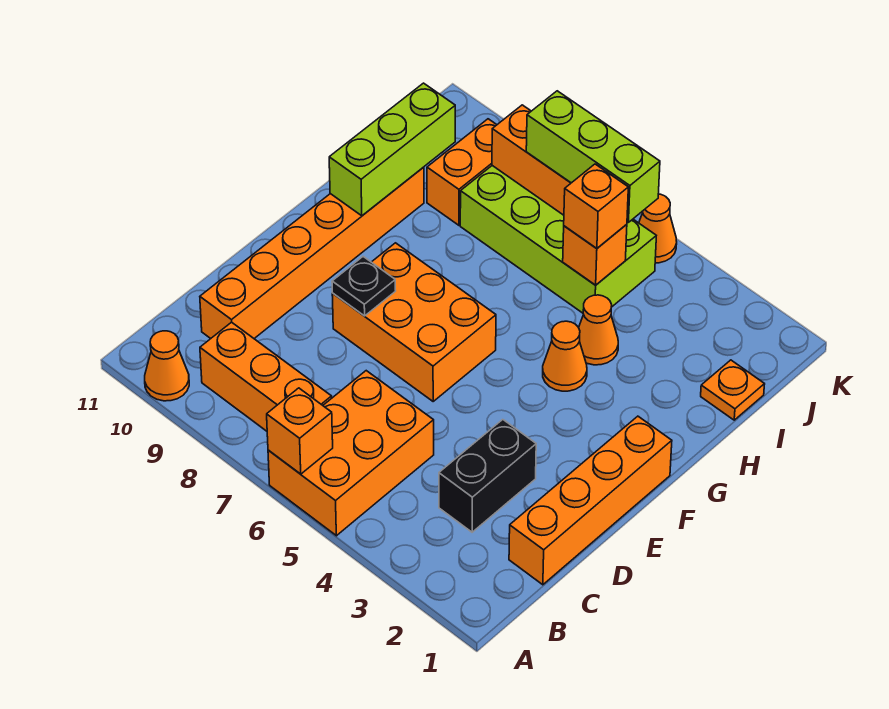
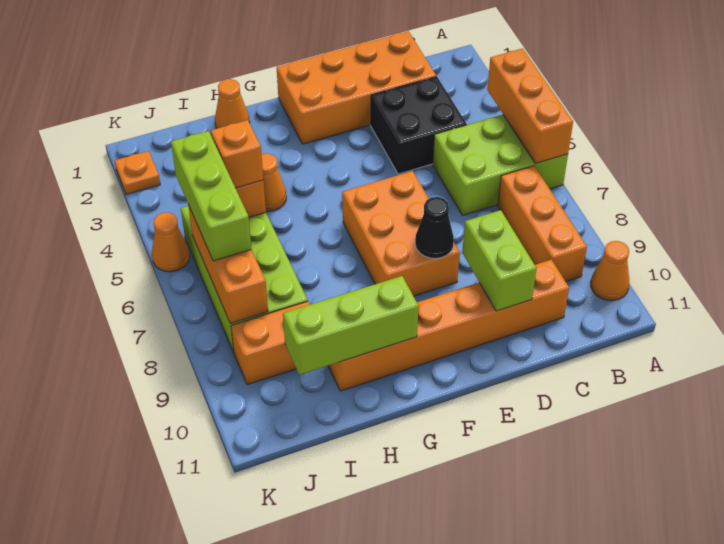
orange 2x3 brick [268,371,434,536] -> lime 2x3 brick [433,115,568,215]
orange 1x1 brick [267,388,333,474] -> orange 1x3 brick [487,48,573,163]
orange 1x4 brick [509,416,672,585] -> orange 2x4 brick [277,31,436,144]
black 1x2 brick [439,420,536,532] -> black 2x2 brick [371,77,467,174]
none -> lime 1x2 brick [462,210,537,311]
black 1x1 plate [332,257,396,316] -> black 1x1 cone [415,197,454,258]
orange 1x1 cone [543,321,587,391] -> orange 1x1 cone moved to [215,79,250,129]
orange 1x1 plate [701,360,765,420] -> orange 1x1 plate moved to [115,151,160,194]

